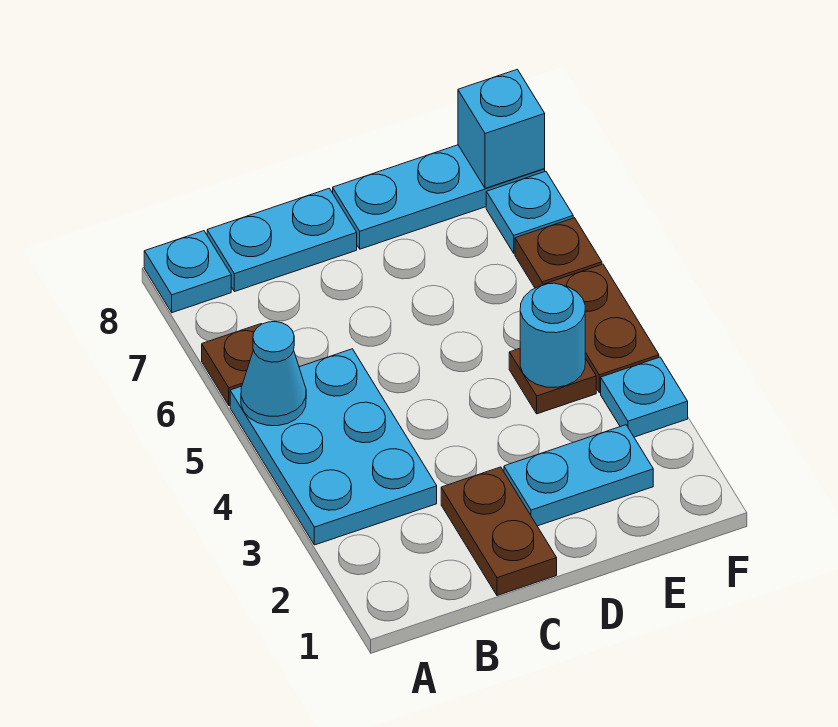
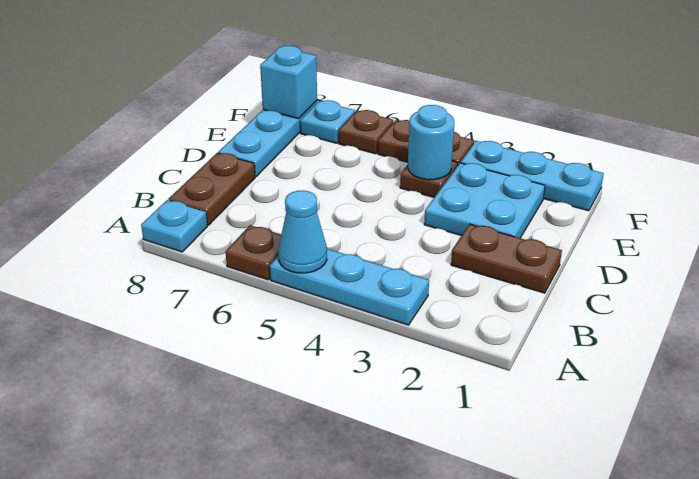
cyan 2x3 plate [230,349,437,545] -> cyan 1x3 plate [270,249,429,325]
cyan 1x2 plate [207,188,357,292] -> brown 1x2 plate [169,153,255,225]
cyan 1x2 plate [504,425,653,526] -> cyan 2x2 plate [424,163,545,238]
cyan 1x1 plate [601,357,688,437] -> cyan 1x3 plate [461,141,604,211]

